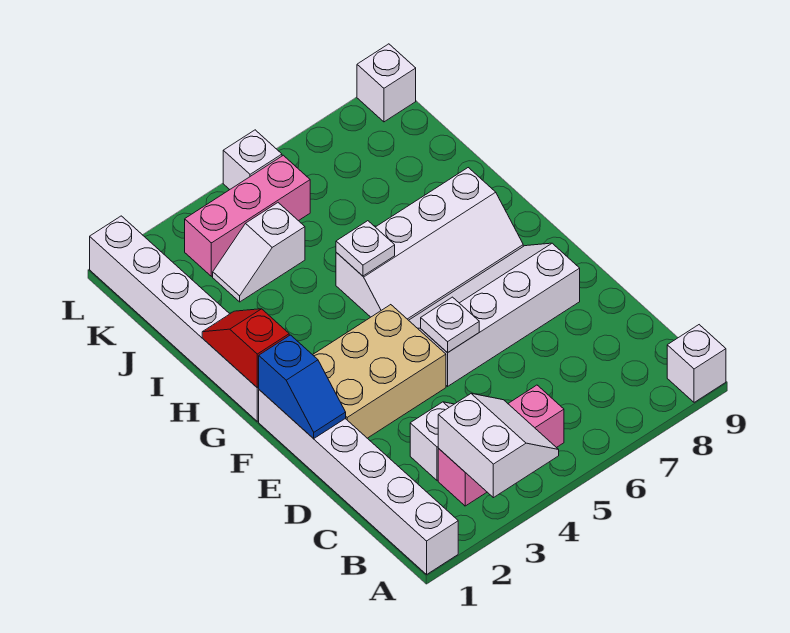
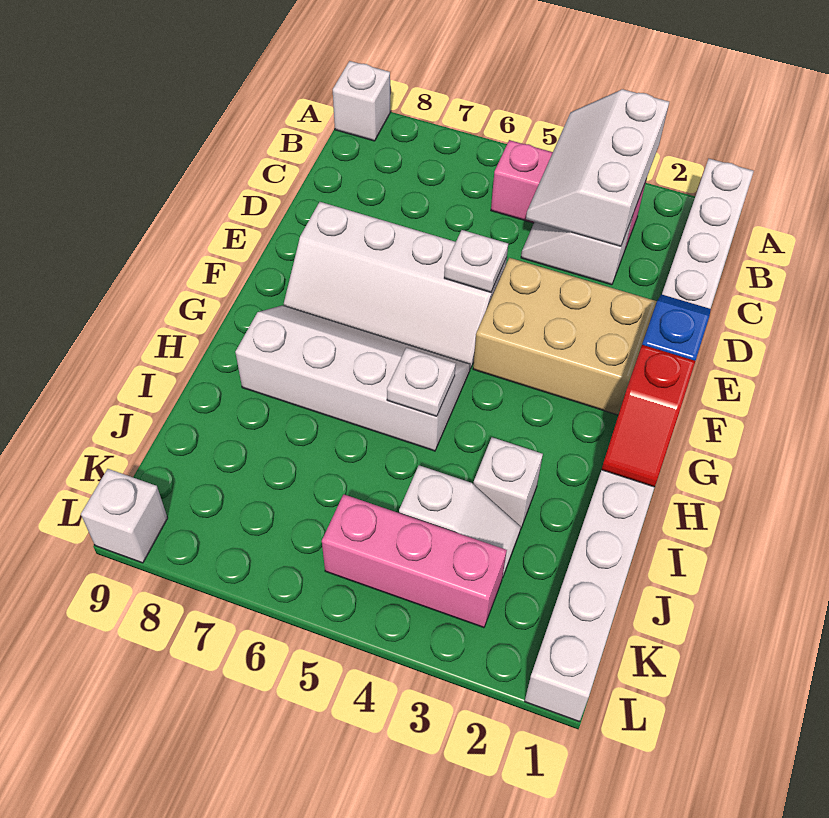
white 2x2 slope [438,394,559,498] -> white 2x3 slope [526,89,669,246]
white 1x1 brick [223,130,282,189] -> white 1x1 brick moved to [473,437,543,530]

